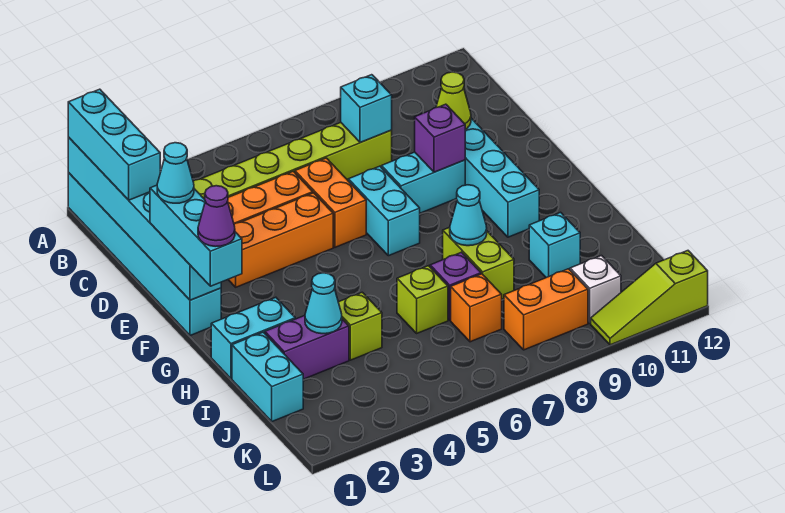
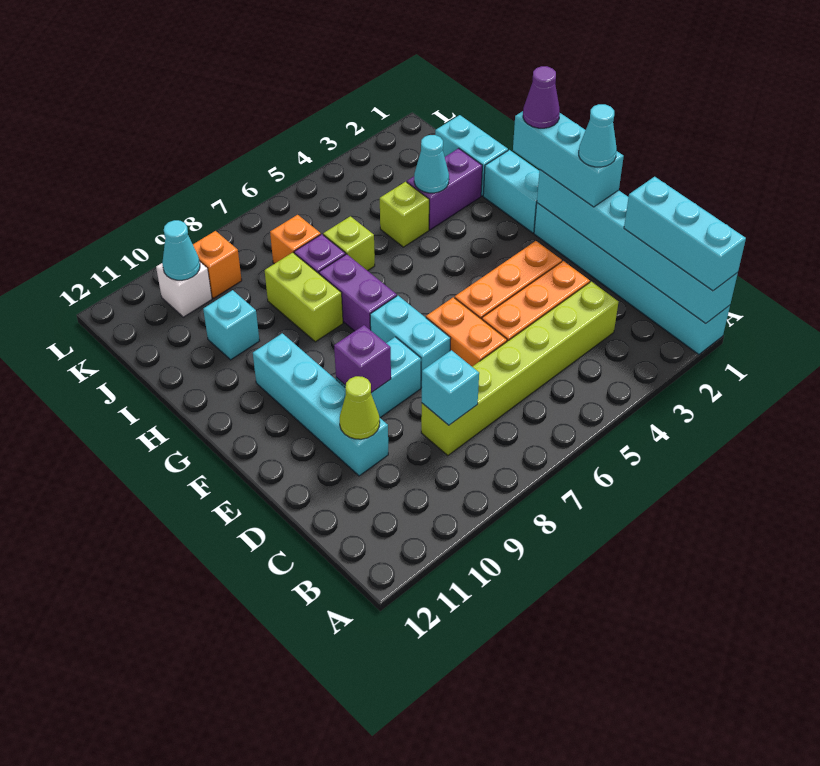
none -> purple 1x2 brick [319,254,397,331]
cyan 1x2 brick [211,297,295,379] -> cyan 1x2 brick turned to [483,150,539,233]
cyan 1x1 cone [450,185,487,246] -> cyan 1x1 cone moved to [162,220,200,280]
orange 1x2 brick [504,269,588,350] -> orange 1x1 brick [193,231,242,298]
lime 1x3 slope [591,251,708,345] -> none

